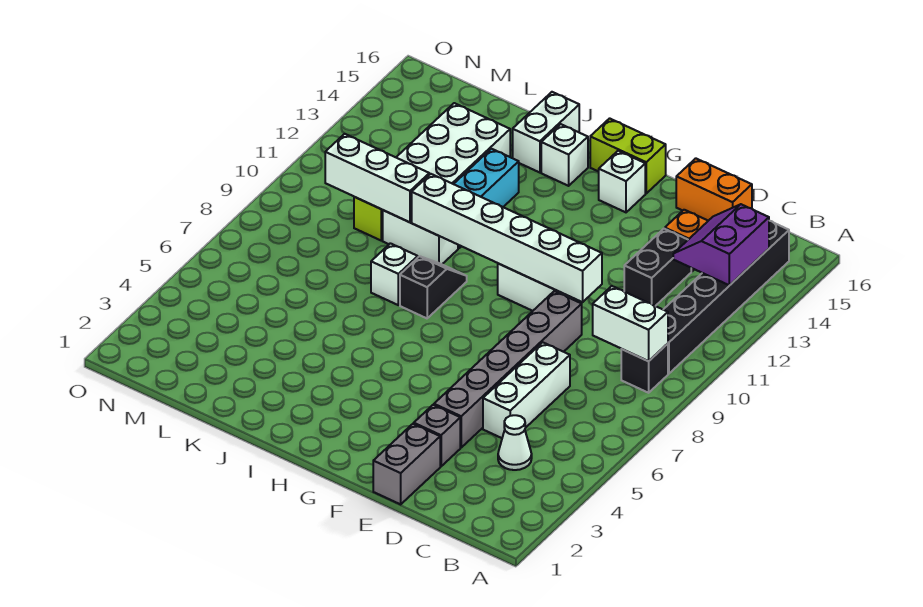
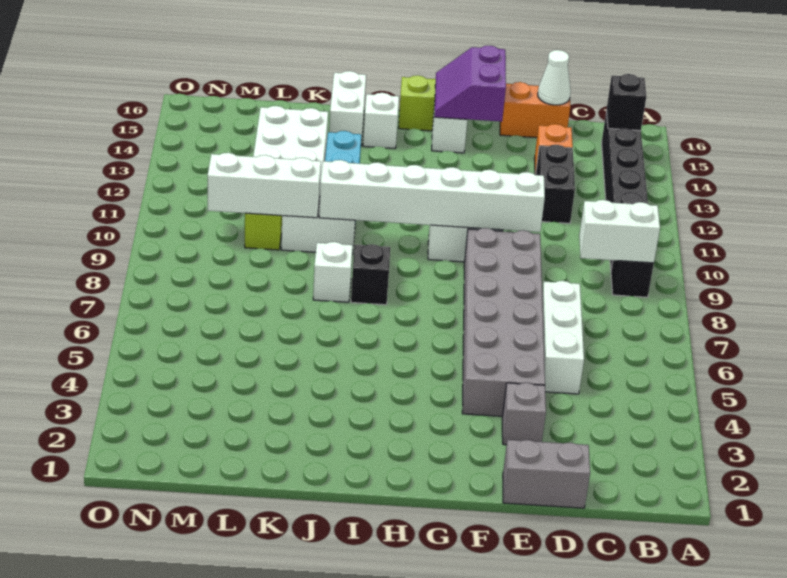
purple 2x2 slope [673,204,769,285] -> purple 2x2 slope moved to [434,46,506,122]
none -> black 1x1 brick [606,74,646,131]
white 1x1 cone [498,415,532,470] -> white 1x1 cone moved to [538,50,571,105]
grey 1x2 brick [373,424,440,504] -> grey 1x2 brick turned to [503,440,590,508]
grey 1x6 brick [434,291,582,447] -> grey 2x6 brick [462,228,545,416]

